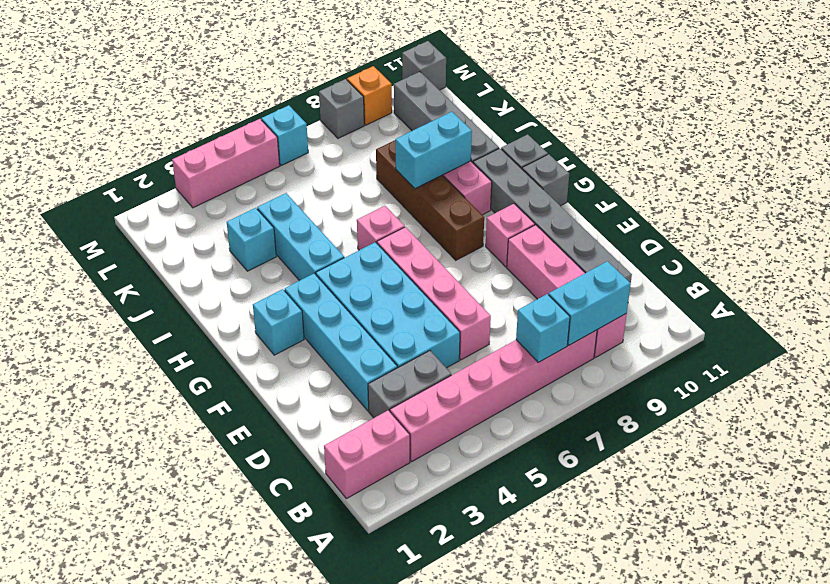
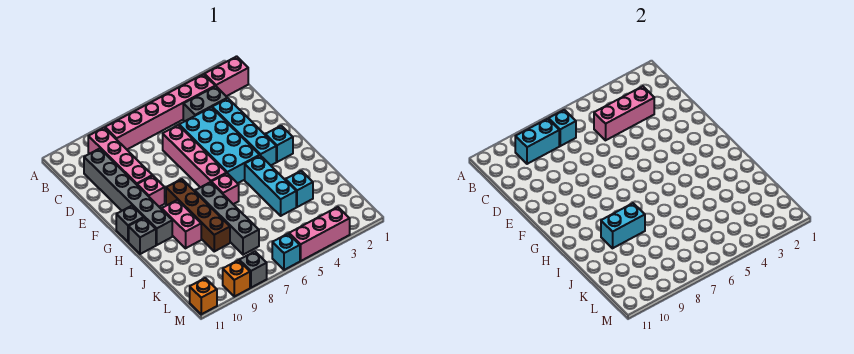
none -> pink 1x3 brick [594,86,654,140]
grey 1x4 brick [394,72,499,163] -> grey 1x4 brick moved to [195,182,259,255]
grey 1x1 brick [402,41,446,90] -> orange 1x1 brick [190,278,217,314]

